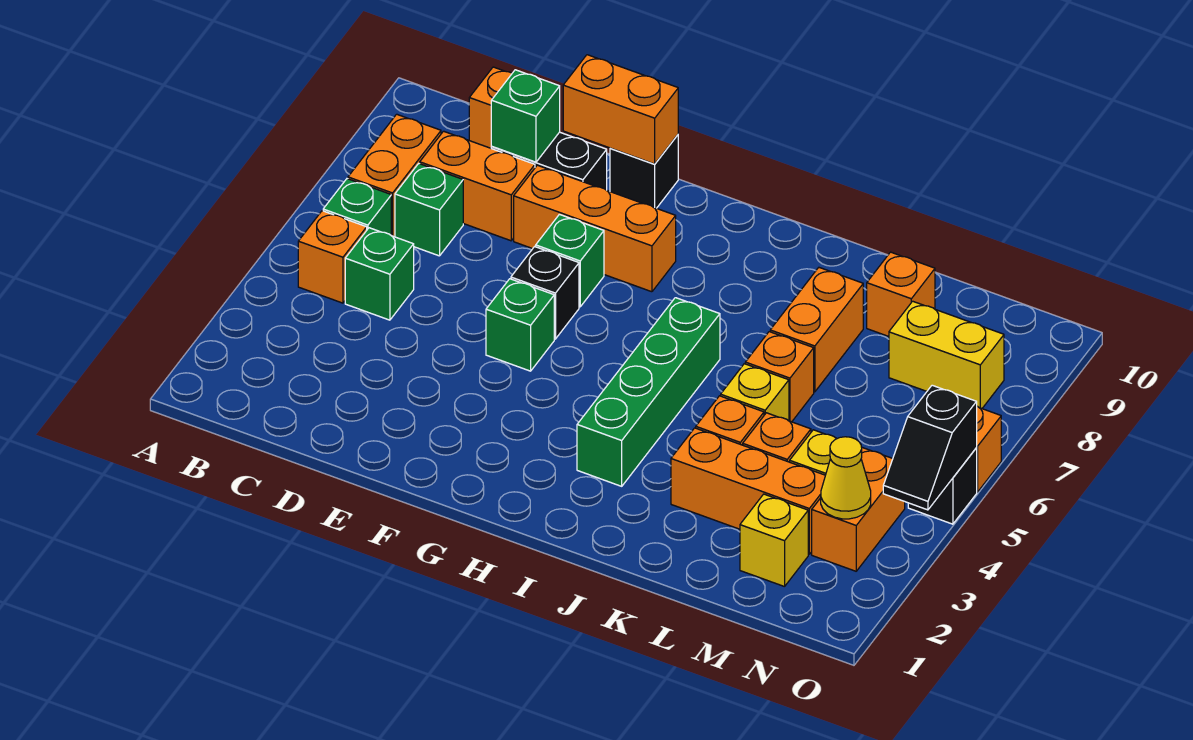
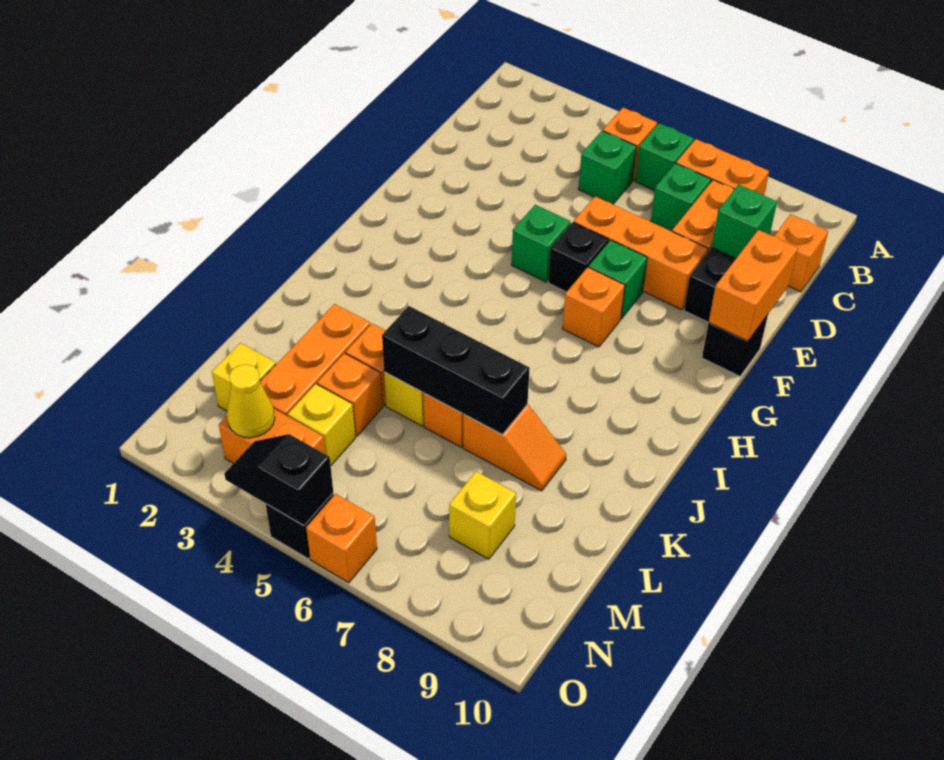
orange 1x3 brick [514,165,676,292] -> orange 1x3 brick turned to [574,196,708,310]
green 1x4 brick [577,298,720,486] -> none
none -> black 1x3 brick [382,306,530,434]
orange 1x2 brick [770,268,863,392] -> orange 1x2 slope [463,404,566,491]
orange 1x1 brick [867,252,935,336] -> orange 1x1 brick moved to [562,267,625,347]
yellow 1x2 brick [889,301,1004,408] -> yellow 1x1 brick [449,471,516,559]

